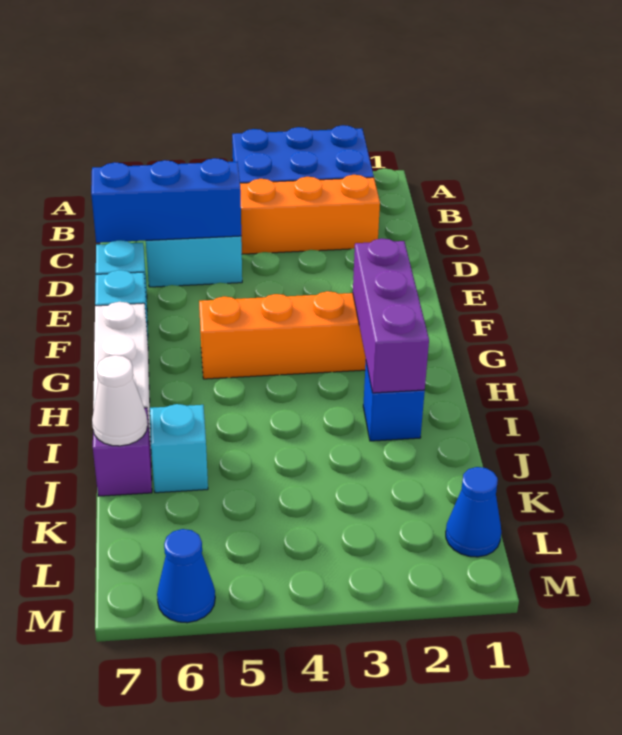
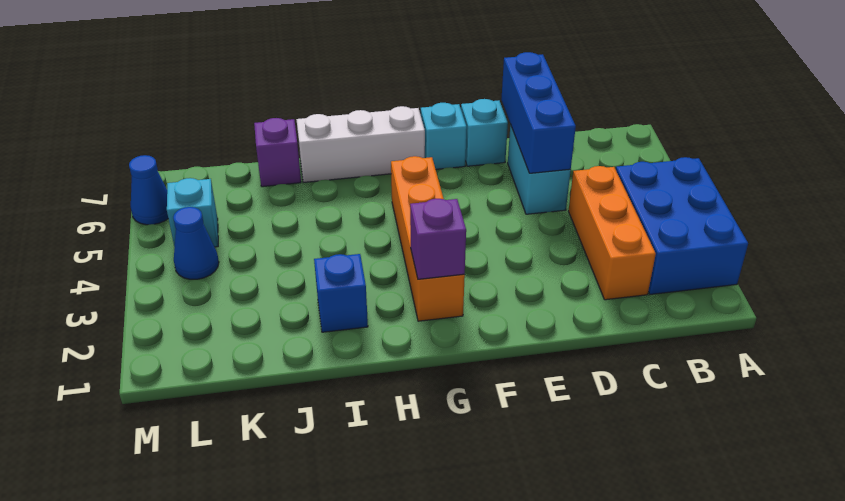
purple 1x3 brick [353,238,429,393] -> purple 1x1 brick [410,199,466,279]
cyan 1x1 brick [150,404,208,493] -> cyan 1x1 brick moved to [167,178,218,247]
white 1x1 cone [92,355,148,446] -> none
blue 1x1 cone [446,467,501,557] -> blue 1x1 cone moved to [173,207,219,279]

